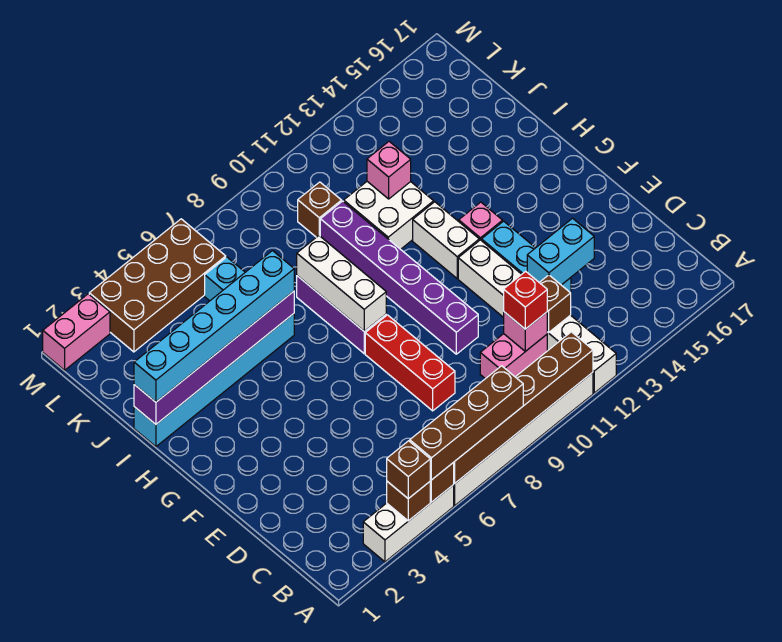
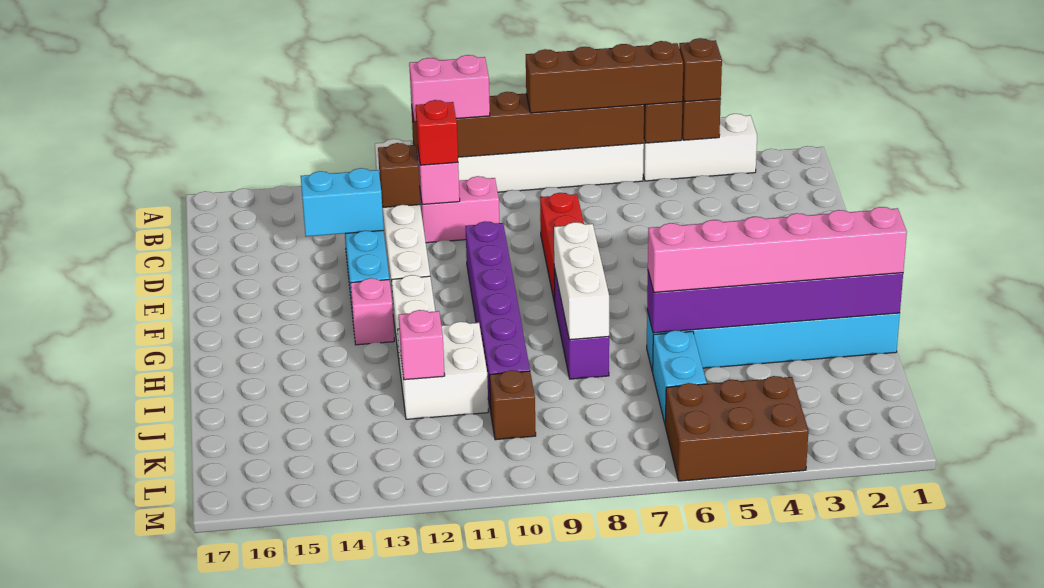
cyan 1x6 brick [134,251,294,402] -> pink 1x6 brick [648,207,907,292]
brown 2x4 brick [89,219,226,352] -> brown 2x3 brick [665,376,809,481]
pink 1x2 brick [43,294,110,370] -> pink 1x2 brick moved to [409,55,490,122]

